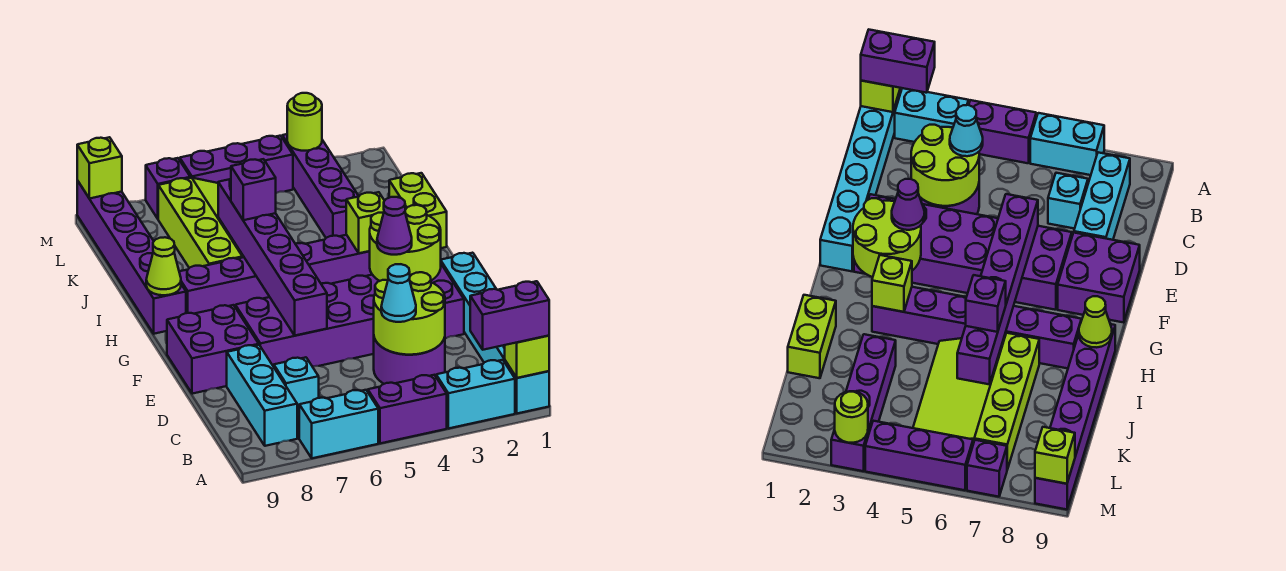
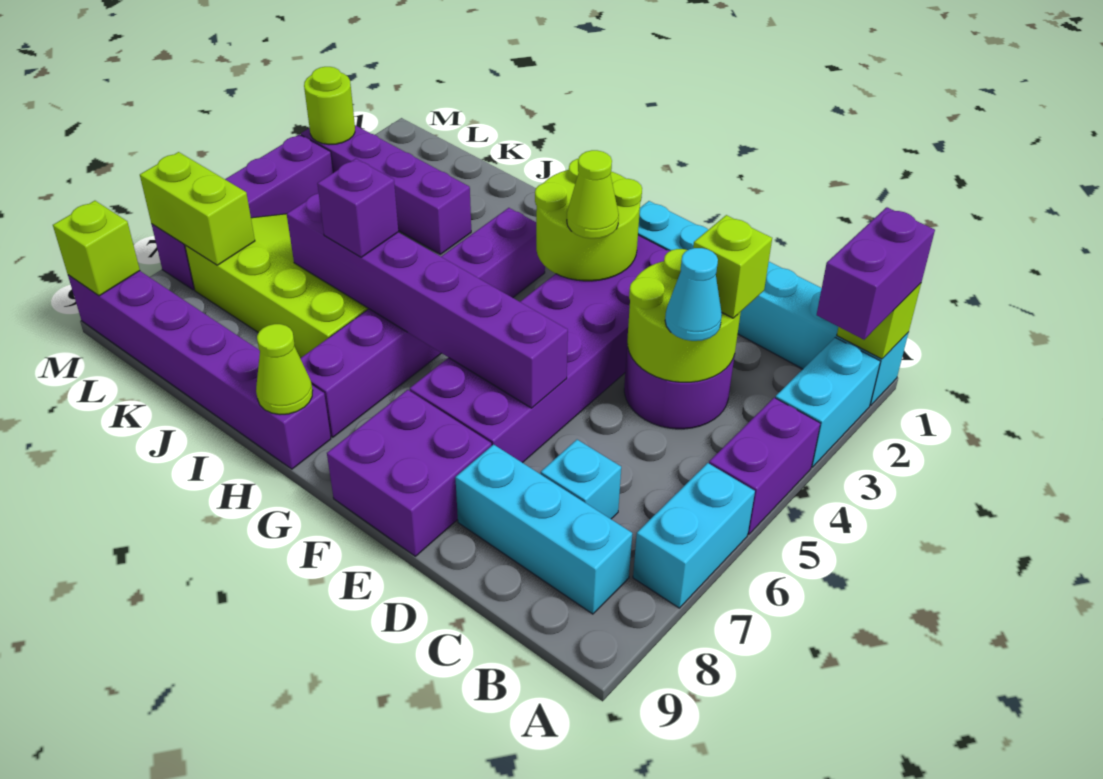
purple 1x1 cone [377,197,412,255] -> lime 1x1 cone [567,150,619,239]
lime 1x1 brick [346,192,384,253] -> lime 1x1 brick moved to [693,215,772,318]
lime 1x2 brick [389,173,447,248] -> lime 1x2 brick moved to [140,152,255,265]

